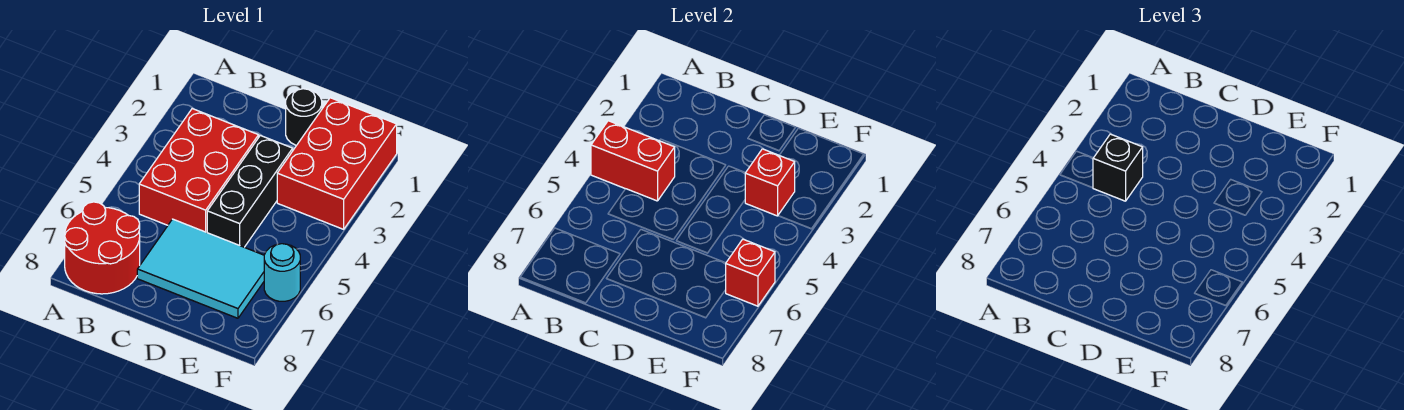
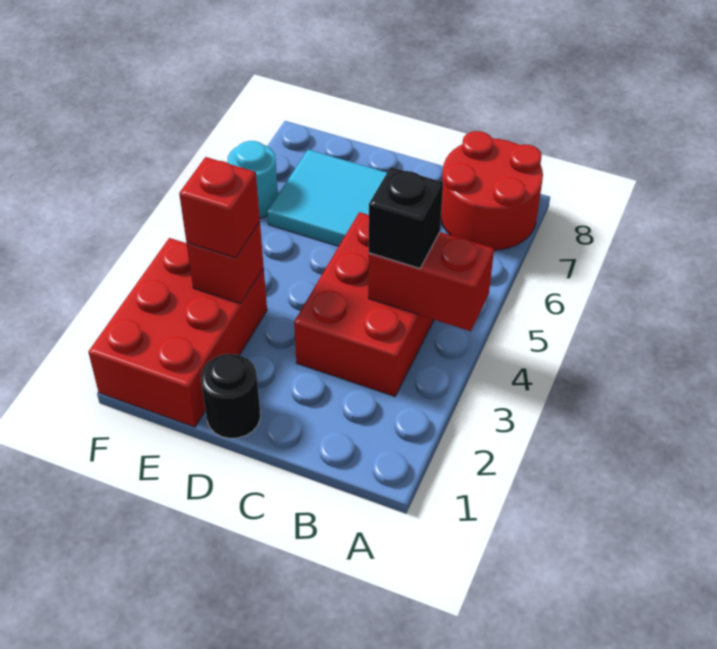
black 1x3 brick [207,135,293,247] -> none
red 1x1 brick [726,239,775,306] -> red 1x1 brick moved to [179,157,260,258]

